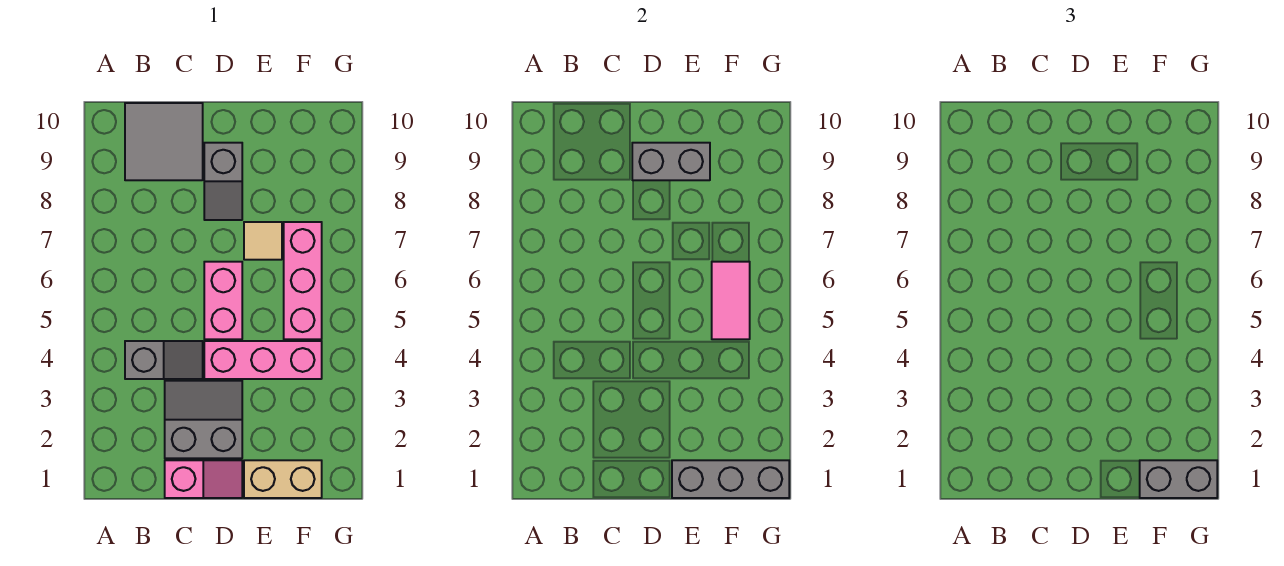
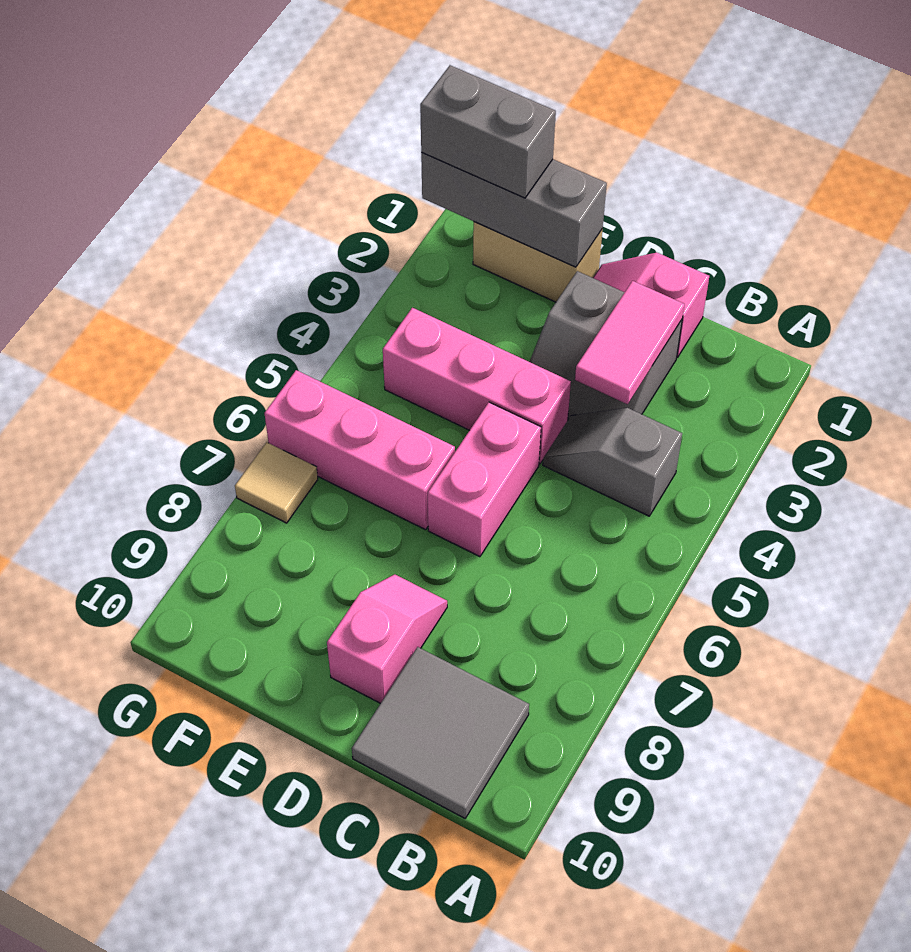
grey 1x2 slope [204,143,242,220] -> pink 1x2 slope [327,574,447,704]
grey 1x2 brick [632,143,710,180] -> none
tan 1x1 tile [244,222,282,260] -> tan 1x1 tile moved to [235,442,318,523]
pink 1x3 brick [284,222,322,339] -> pink 1x3 brick turned to [265,370,455,530]
pink 1x2 tile [712,262,750,339] -> pink 1x2 tile moved to [575,281,685,404]

